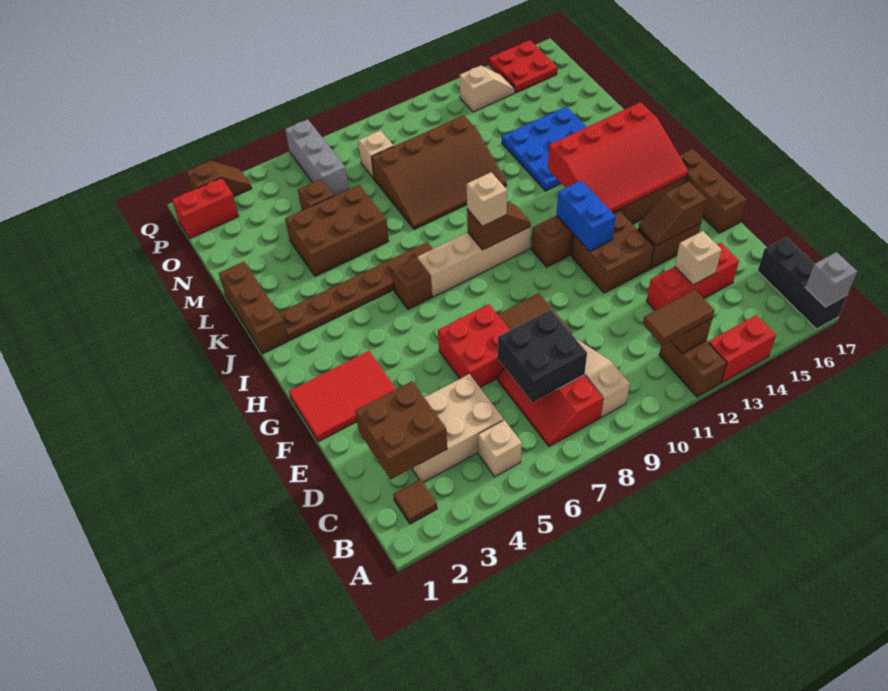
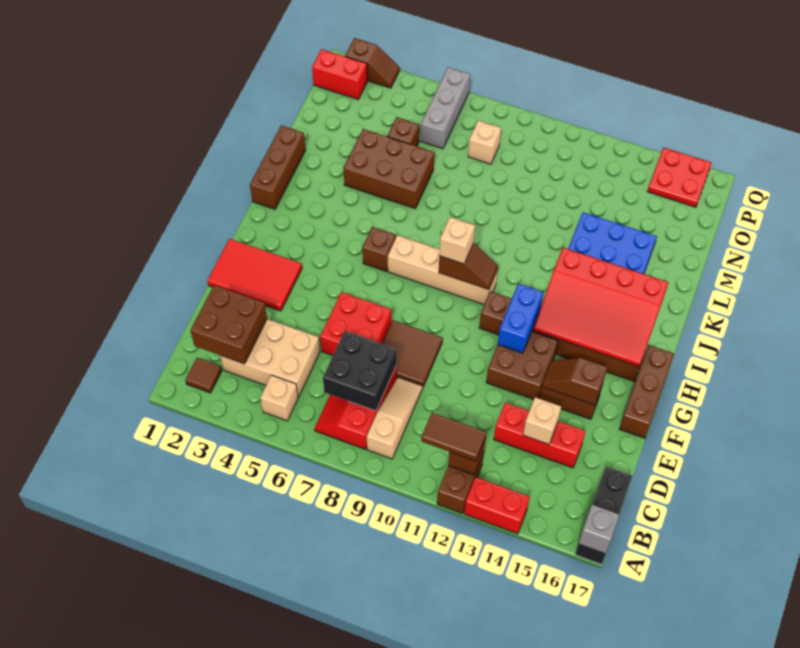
brown 1x6 plate [279,242,433,341] -> none
brown 3x4 slope [371,115,507,230] -> none
tan 1x2 slope [460,66,515,112] -> none

